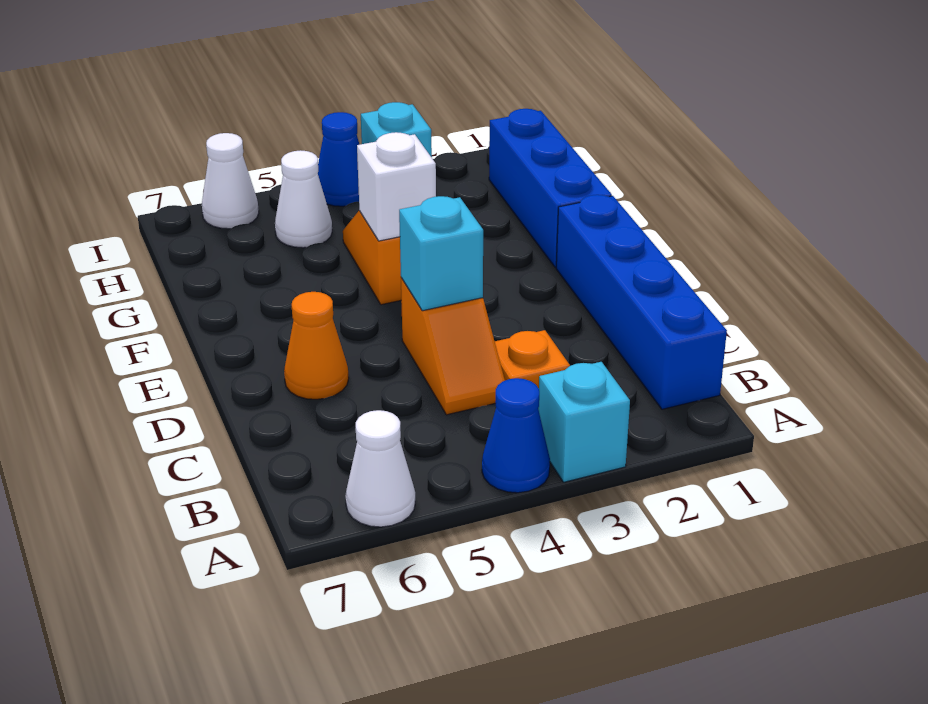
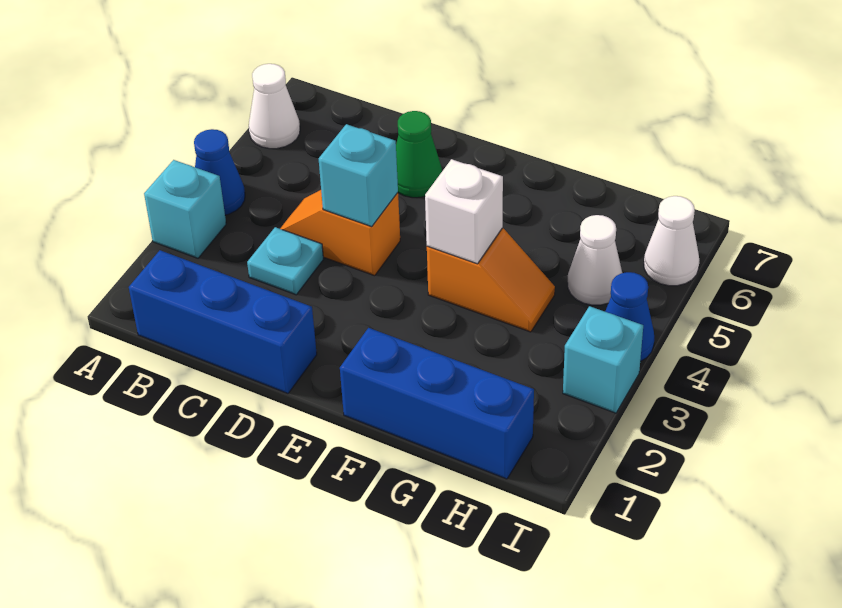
blue 1x4 brick [556,195,727,409] -> blue 1x3 brick [129,250,317,393]
orange 1x1 plate [495,330,570,388] -> cyan 1x1 plate [247,227,323,295]
orange 1x1 cone [284,292,349,399] -> green 1x1 cone [396,111,442,198]

